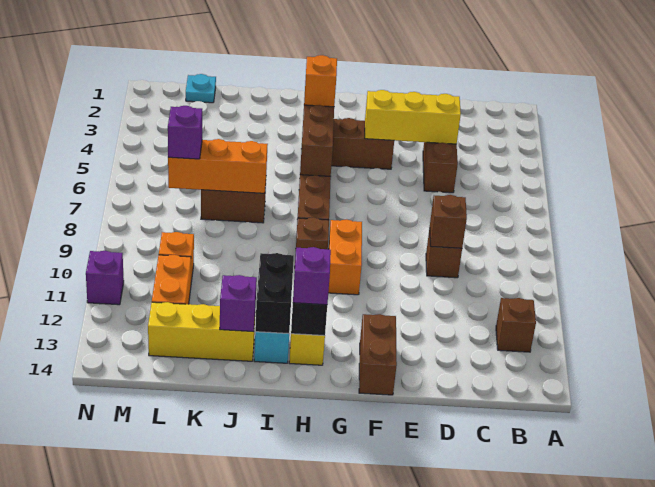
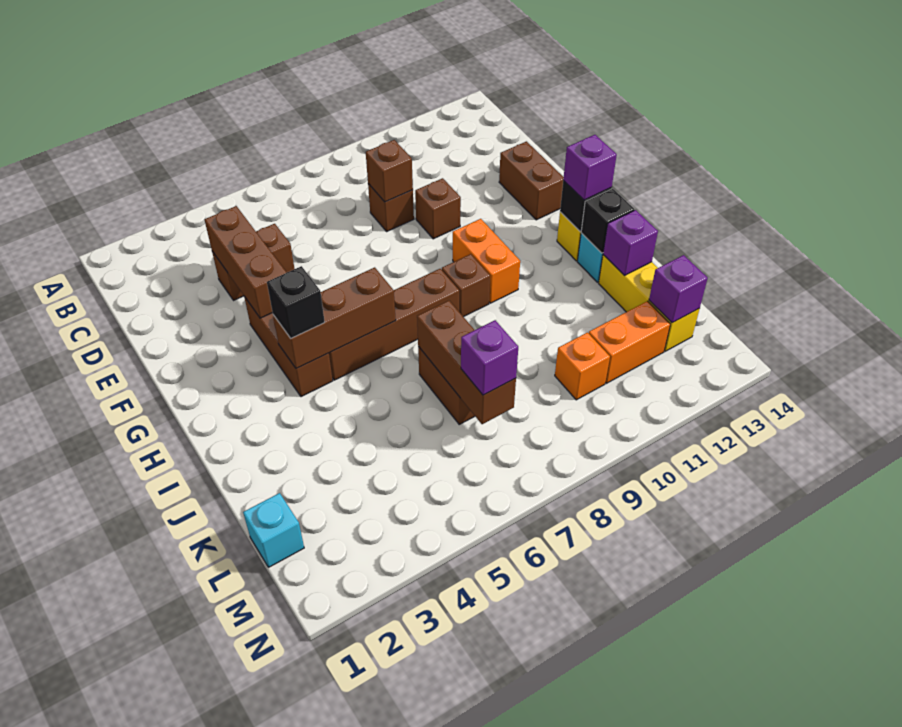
brown 1x1 brick [496,298,536,352] -> brown 1x1 brick moved to [415,178,461,239]
yellow 1x3 brick [365,90,461,144] -> brown 1x3 brick [204,206,286,318]
brown 1x2 brick [359,314,397,395] -> brown 1x2 brick turned to [499,141,564,220]
orange 1x2 brick [328,219,362,295] -> orange 1x2 brick turned to [453,219,520,303]
orange 1x1 brick [304,55,337,107] -> black 1x1 brick [267,266,325,338]
black 1x2 brick [255,253,294,334] -> black 1x1 brick [581,189,634,253]
orange 1x3 brick [168,139,268,193] -> brown 1x3 brick [417,301,516,424]
cyan 1x1 plate [186,74,216,103] -> cyan 1x1 brick [243,493,304,567]
purple 1x1 brick [86,251,124,305] -> purple 1x1 brick moved to [649,255,708,323]

